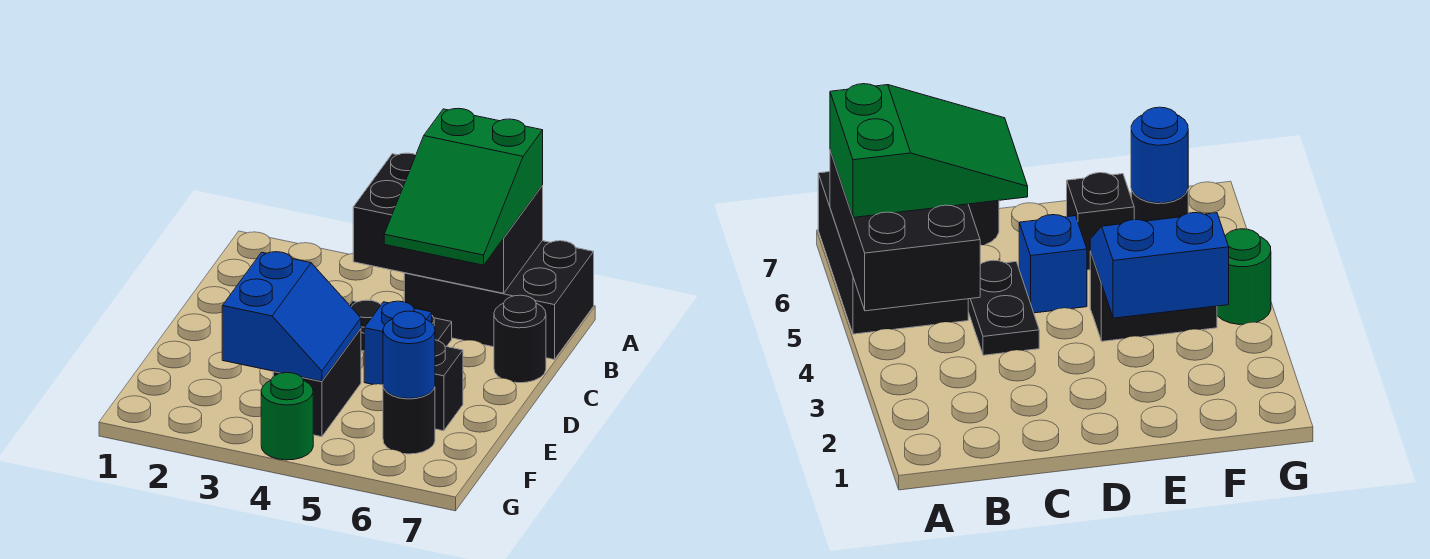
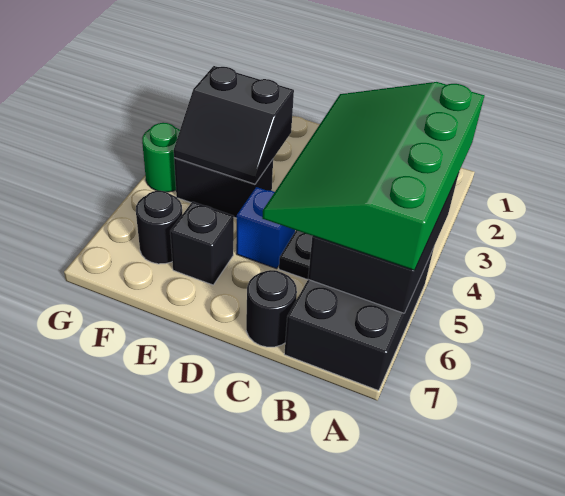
green 2x3 slope [384,108,543,265] -> green 3x4 slope [262,82,485,270]
blue 2x2 slope [222,252,361,381] -> black 2x2 slope [174,66,294,184]
blue 1x1 round brick [383,311,435,399] -> none

